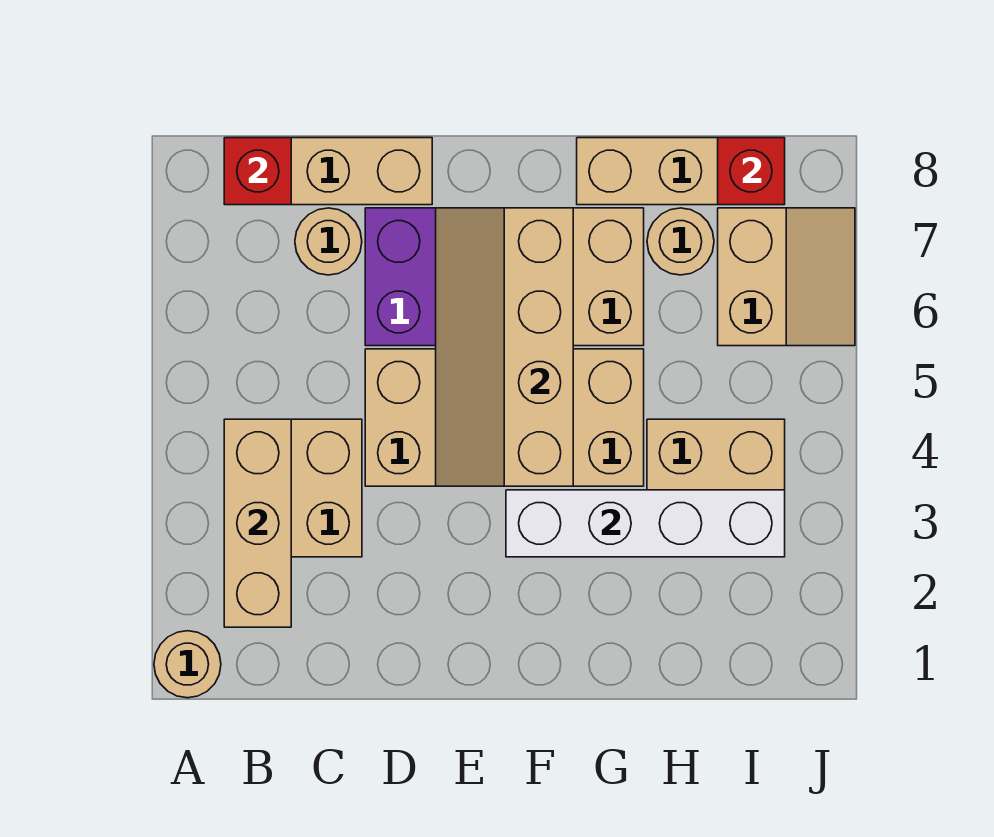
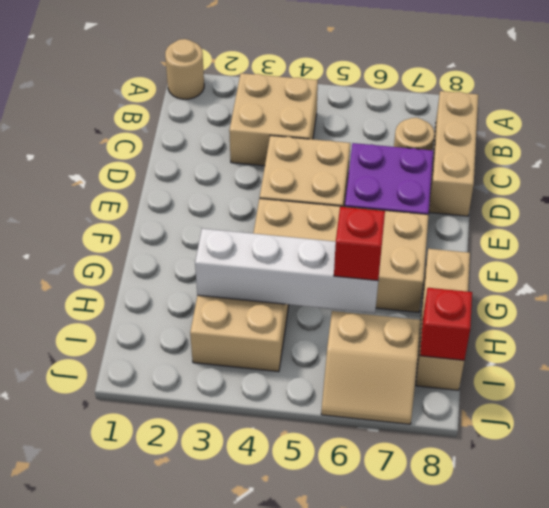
tan 1x3 brick [224,419,291,627] -> none
red 1x1 brick [224,138,291,205] -> red 1x1 brick moved to [334,207,385,281]
tan 2x4 slope [436,208,573,486] -> none
white 1x4 brick [506,490,785,557] -> white 1x4 brick turned to [195,229,379,313]
tan 1x1 round brick [647,208,714,275] -> none

